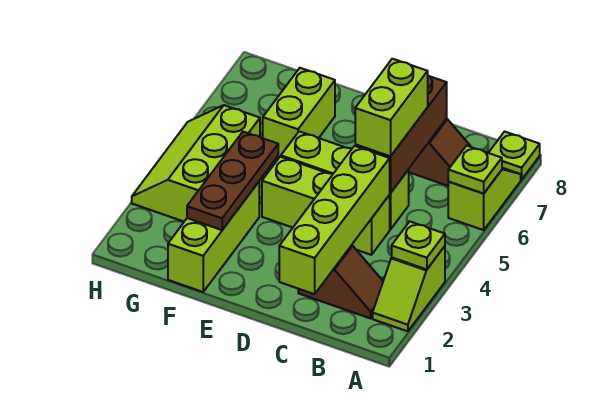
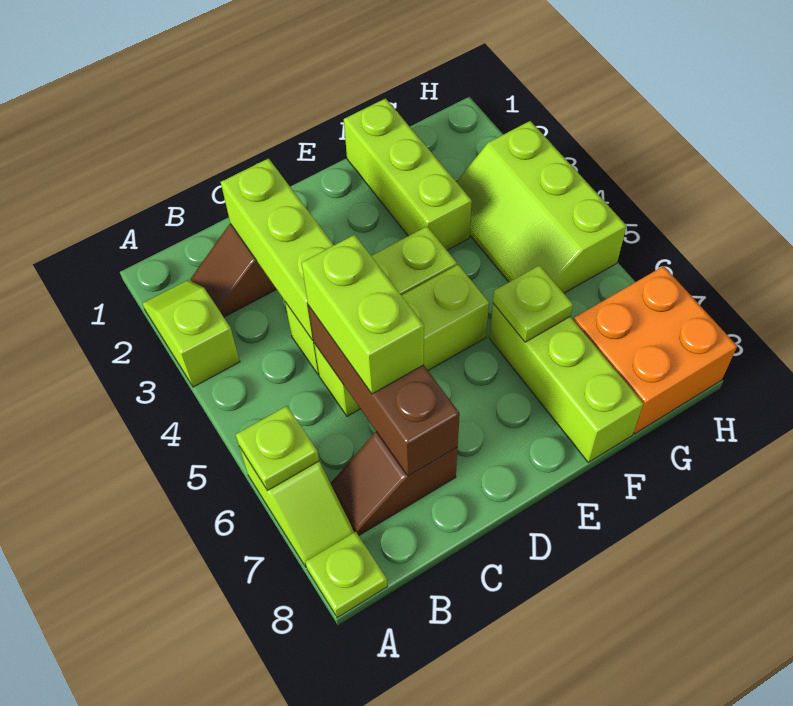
lime 1x1 plate [392,222,445,269] -> lime 1x1 plate moved to [493,265,573,342]
lime 1x4 brick [279,146,390,294] -> lime 1x3 brick [221,158,334,340]
brown 1x3 plate [187,132,278,230] -> none
lime 1x2 brick [263,68,335,159] -> lime 1x3 brick [490,304,643,462]
lime 2x3 slope [132,105,260,221] -> lime 2x3 slope turned to [457,121,626,293]
none -> orange 2x2 brick [574,266,737,434]

